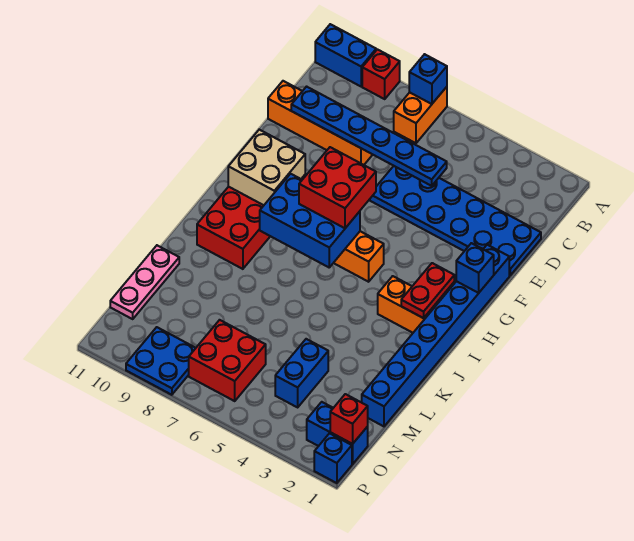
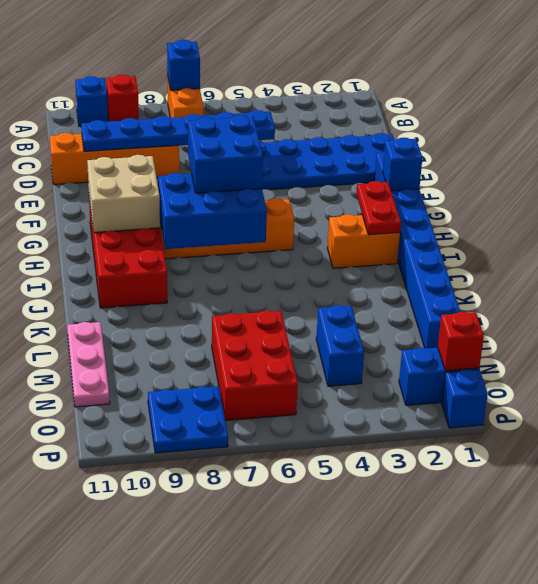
blue 1x2 brick [315,24,376,86] -> blue 1x1 brick [75,76,108,126]
red 2x2 brick [299,147,376,228] -> blue 2x2 brick [188,115,263,193]
red 2x2 brick [189,320,266,401] -> red 2x3 brick [212,311,298,421]

